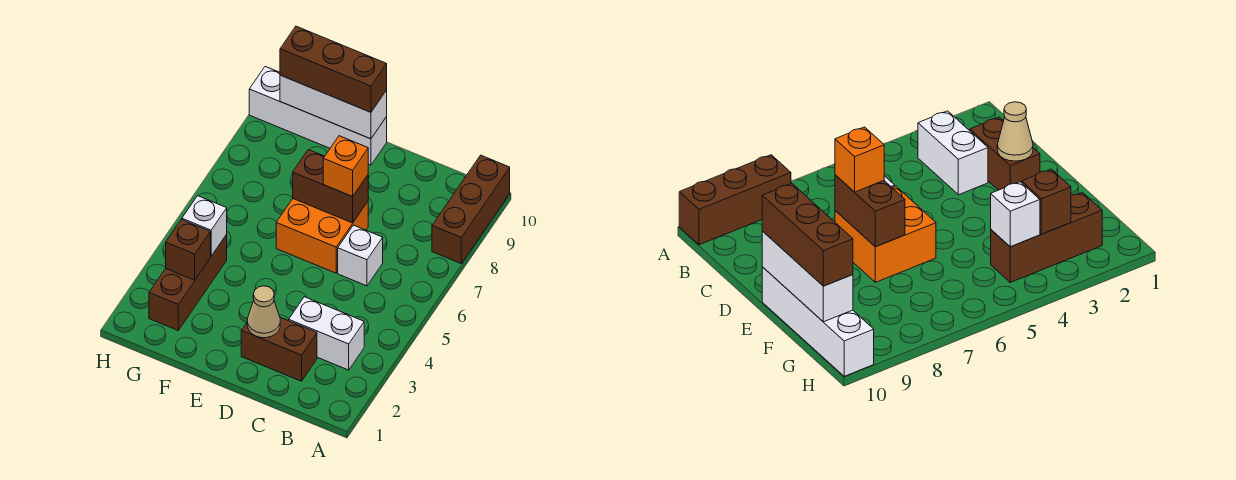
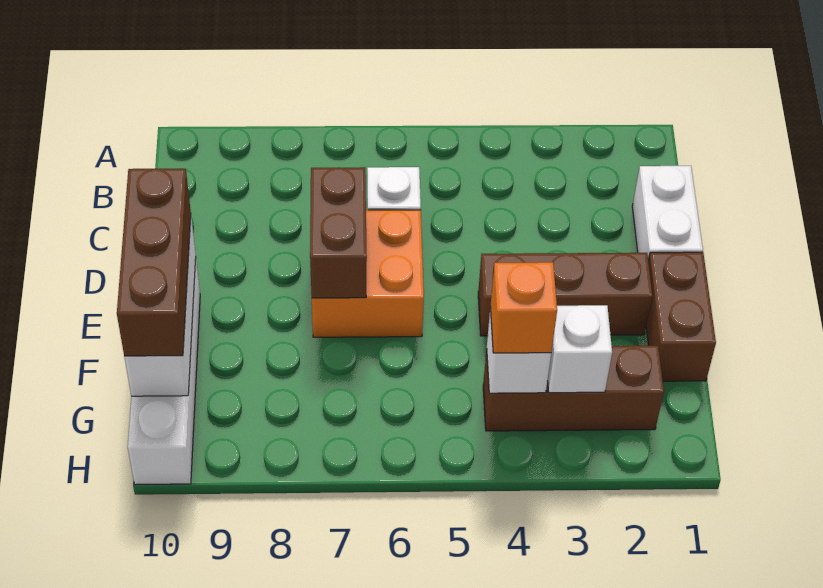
brown 1x3 brick [432,155,510,263] -> brown 1x3 brick moved to [478,253,652,336]
white 1x2 brick [289,297,364,370] -> white 1x2 brick moved to [632,166,703,260]
brown 1x2 brick [241,317,317,381] -> brown 1x2 brick moved to [646,252,716,381]
tan 1x1 cone [247,286,280,338] -> none
orange 1x1 brick [323,136,368,197] -> orange 1x1 brick moved to [490,262,557,353]
brown 1x1 brick [166,220,210,280] -> white 1x1 brick [548,305,612,393]

